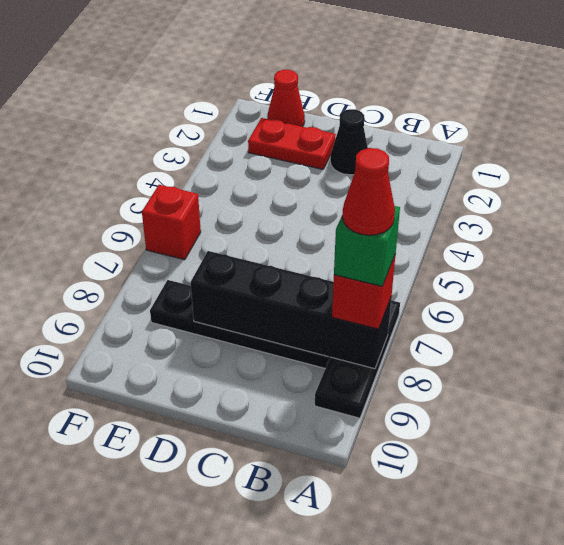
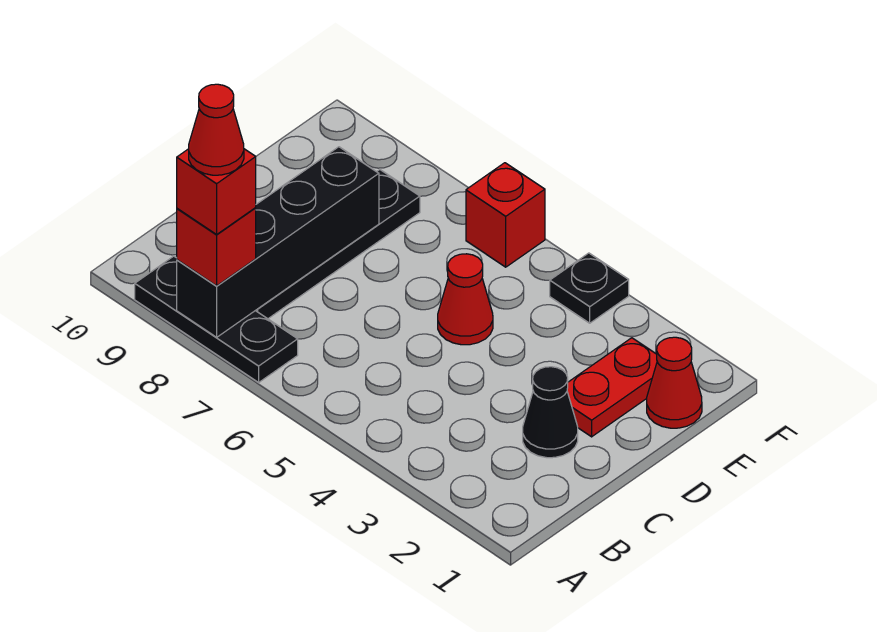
green 1x1 brick [334,206,400,286] -> red 1x1 brick [177,149,256,234]
none -> red 1x1 cone [438,254,493,345]
none -> black 1x1 plate [550,253,629,323]

